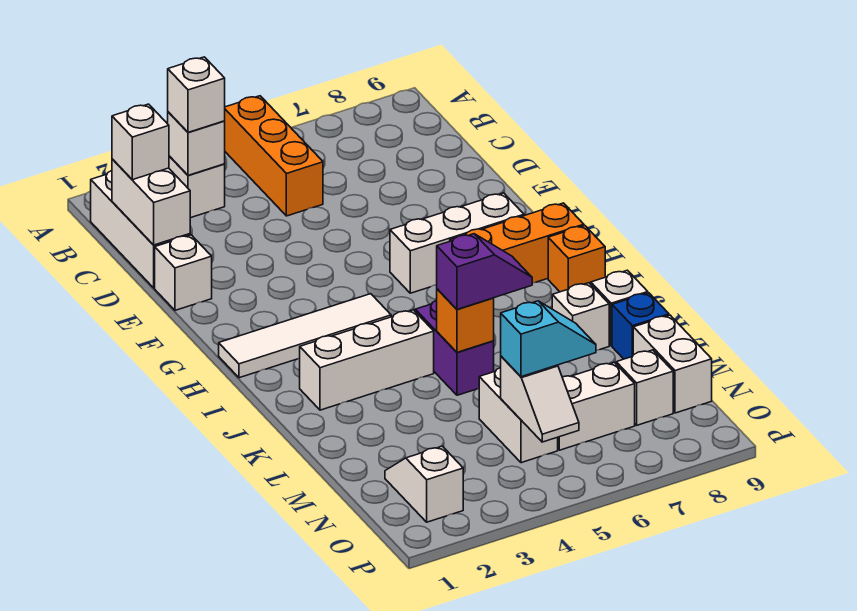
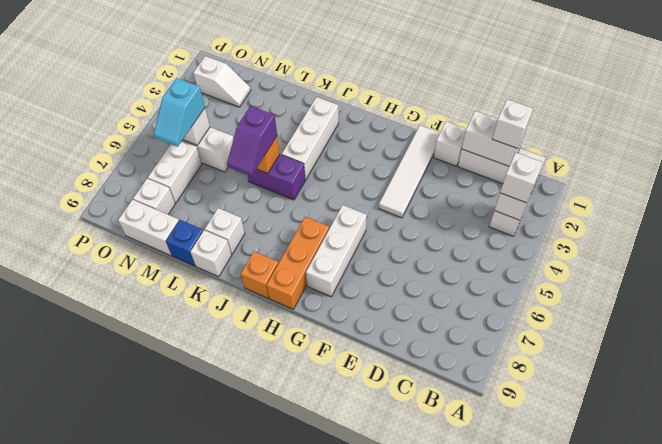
orange 1x3 brick [225,96,323,216] -> none
white 1x4 tile [219,294,391,378] -> white 1x4 tile moved to [379,125,440,218]

